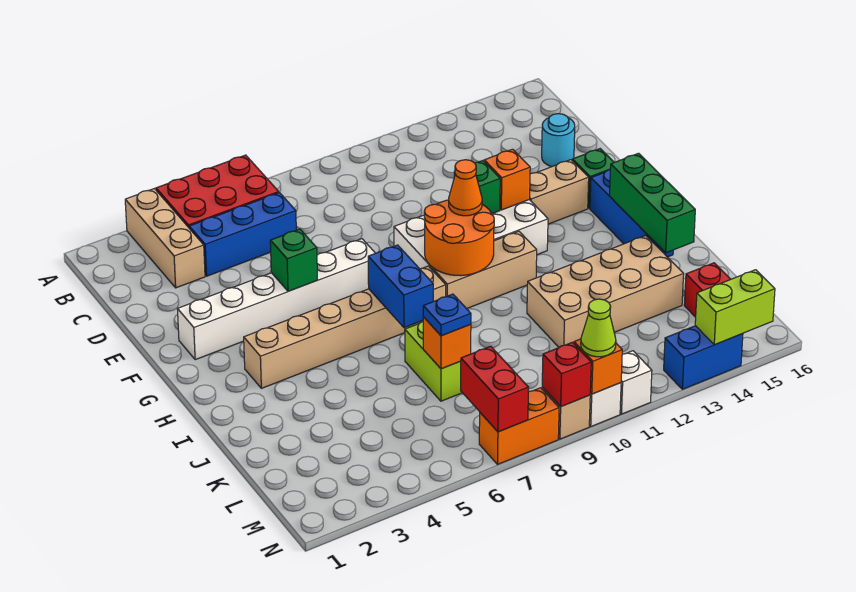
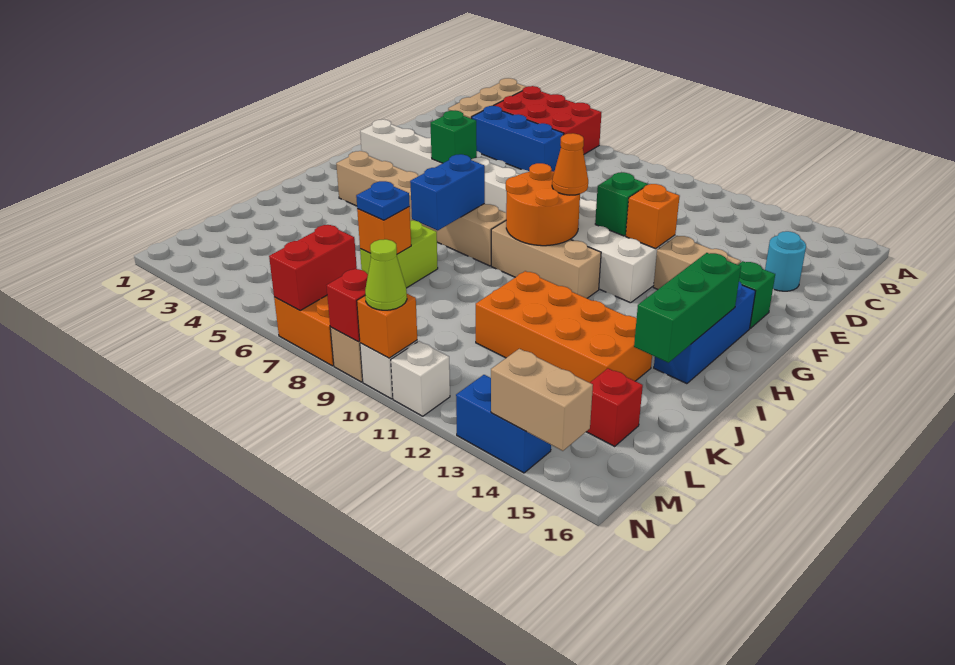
tan 2x4 brick [527,236,684,347] -> orange 2x4 brick [476,271,652,383]
lime 1x2 brick [695,270,775,345] -> tan 1x2 brick [491,349,593,451]

